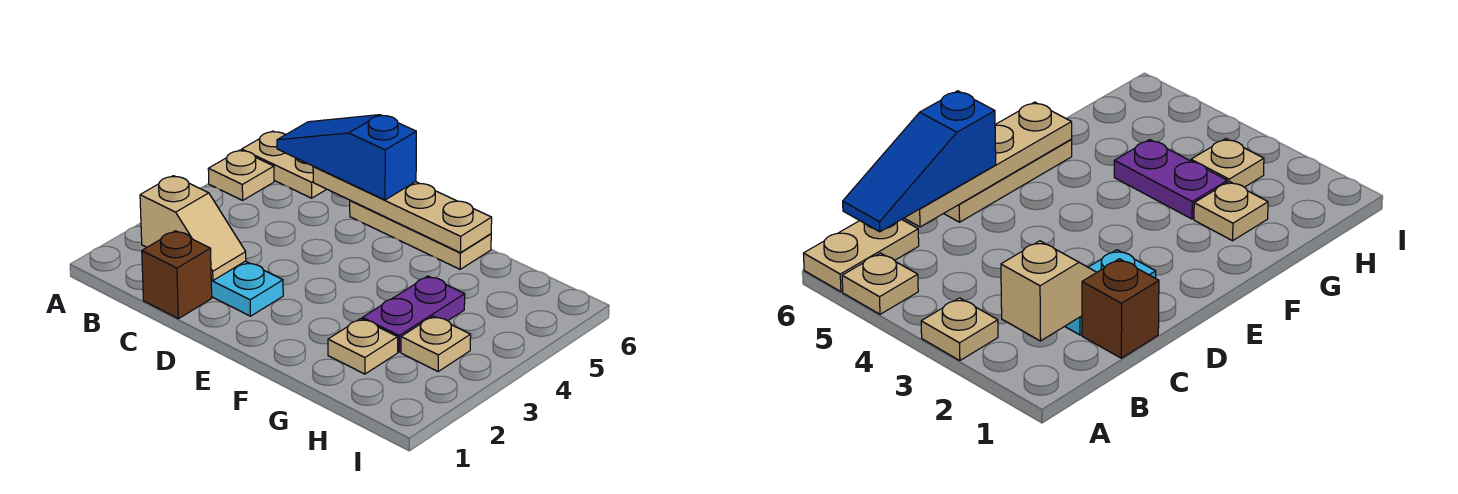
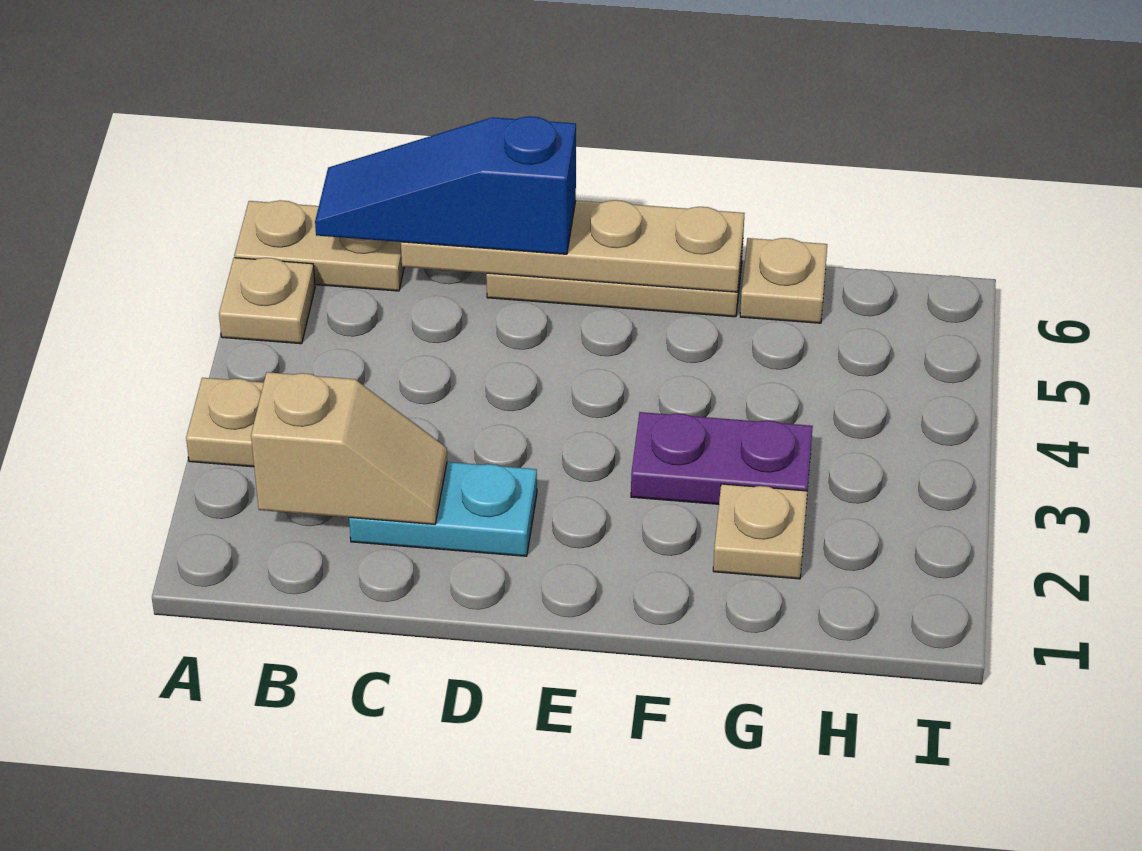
brown 1x1 brick [142,231,212,319] -> none
purple 1x2 plate [362,276,465,352] -> purple 1x2 plate turned to [631,412,813,504]
tan 1x1 plate [401,316,471,371] -> tan 1x1 plate moved to [740,238,827,323]

